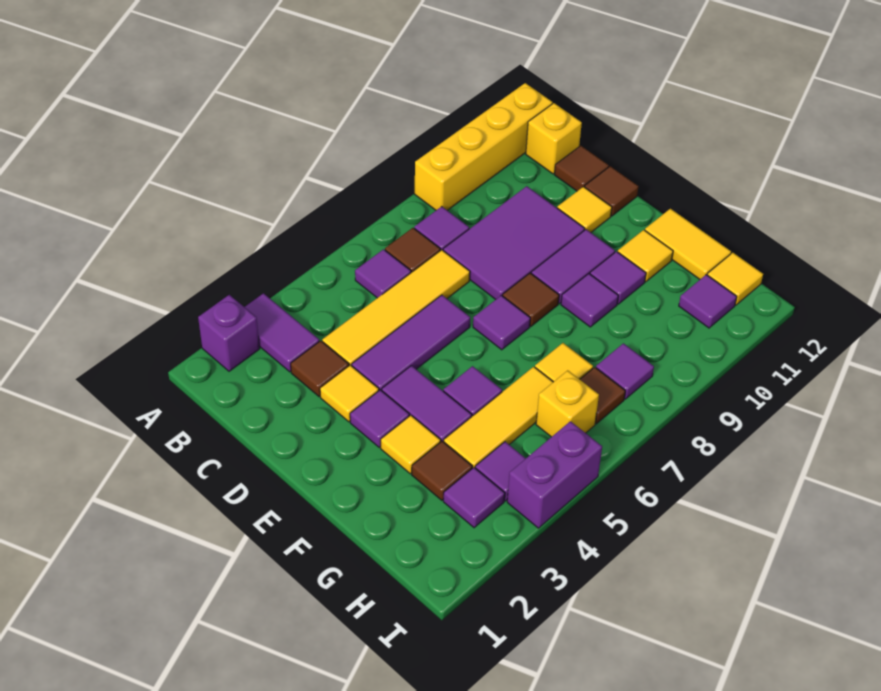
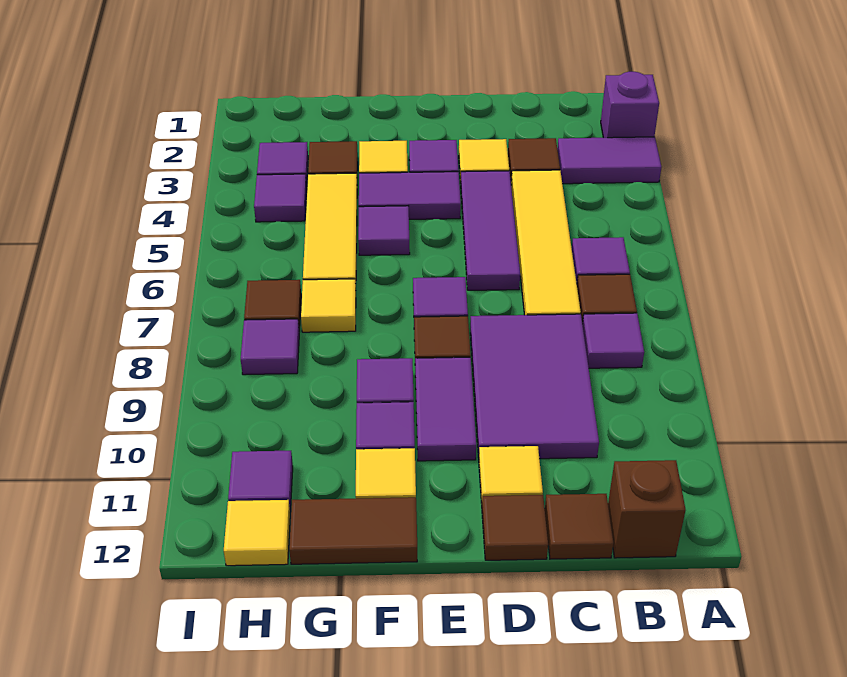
yellow 1x4 brick [415,83,553,210] -> none
yellow 1x1 brick [526,103,582,174] -> brown 1x1 brick [608,460,686,558]
yellow 1x2 tile [645,209,731,279] -> brown 1x2 tile [289,497,417,564]
yellow 1x1 brick [536,370,599,437] -> none
purple 1x2 brick [507,421,602,528] -> none

